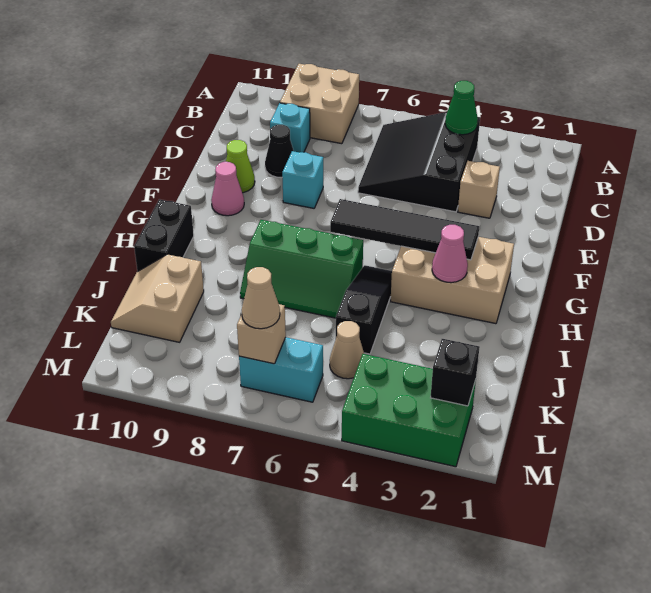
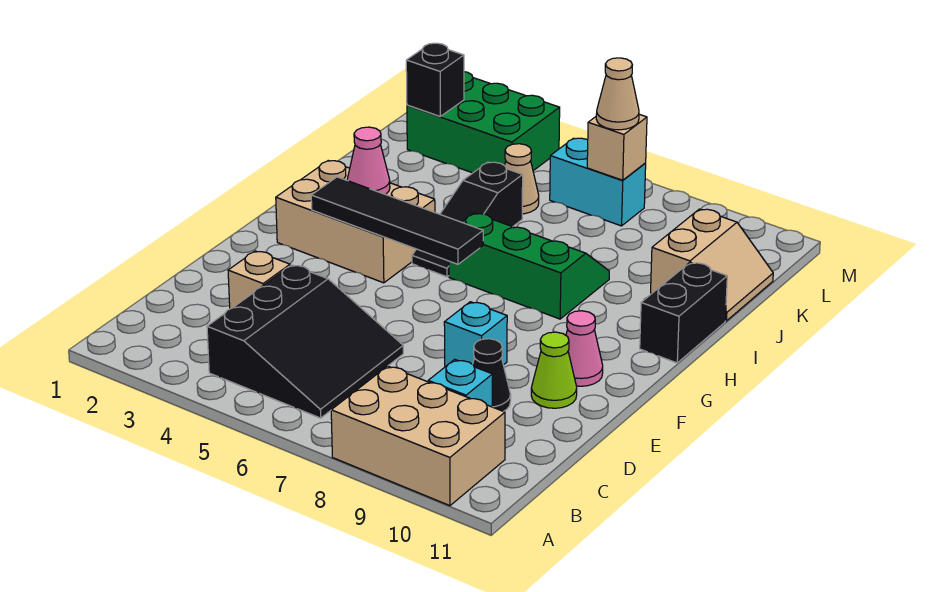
tan 2x2 brick [280,64,359,144] -> tan 2x3 brick [331,366,505,506]
green 1x1 cone [445,81,478,135] -> none

